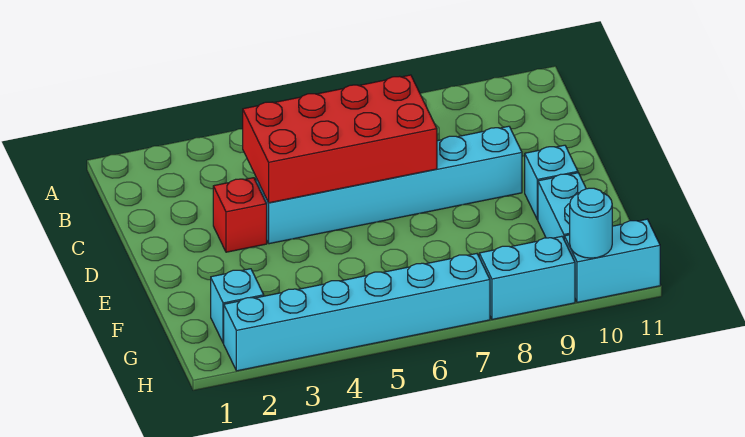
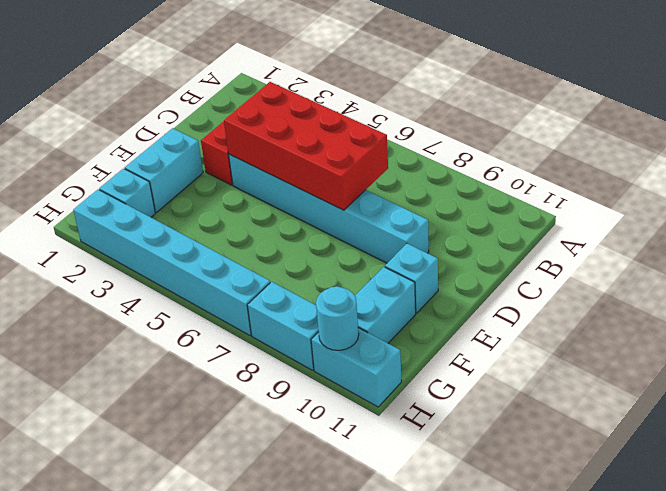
none -> cyan 1x2 brick [125,128,203,212]

